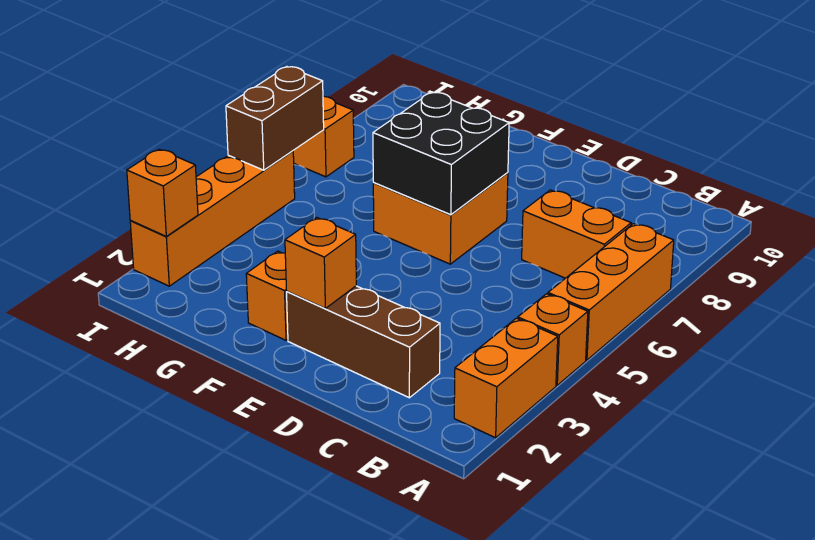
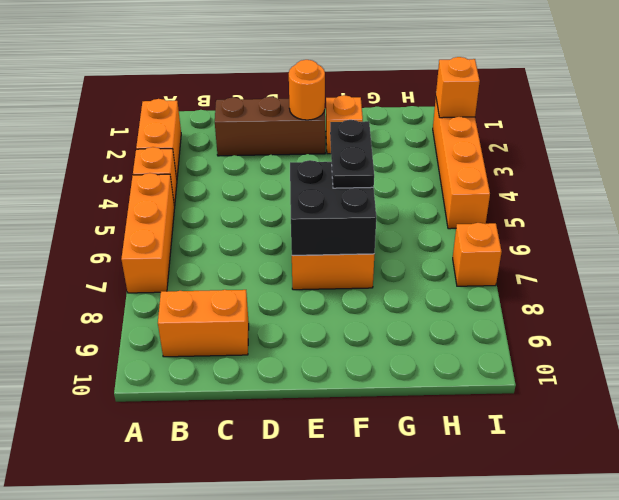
orange 1x2 brick [522,190,631,278] -> orange 1x2 brick moved to [158,290,249,357]
orange 1x1 brick [285,217,356,308] -> orange 1x1 round brick [289,60,325,120]
none -> black 1x2 plate [330,120,374,188]
brown 1x2 brick [226,67,324,170] -> none

